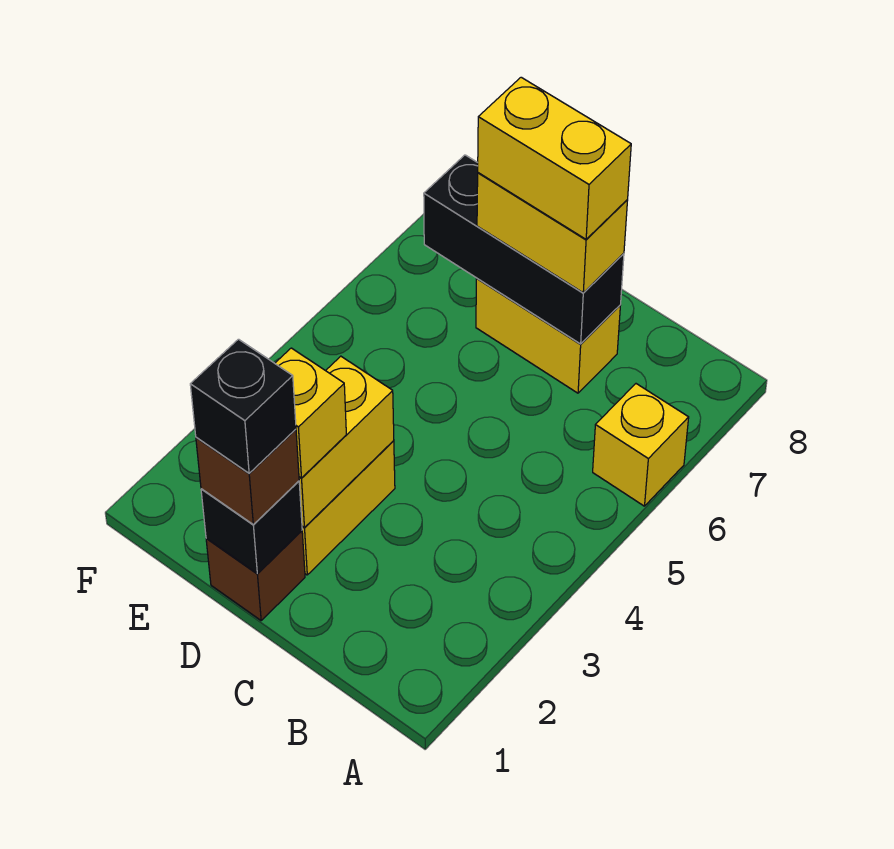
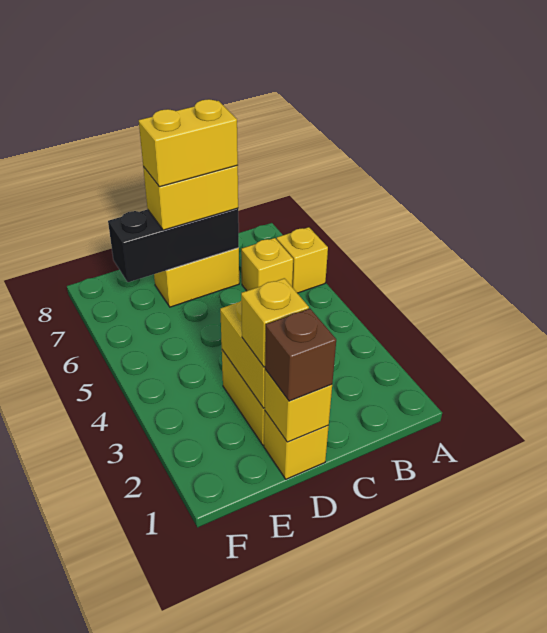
none -> yellow 1x1 brick [241,238,293,291]
brown 1x1 brick [206,531,305,620] -> yellow 1x1 brick [264,411,329,479]
black 1x1 brick [201,481,302,573] -> yellow 1x1 brick [265,370,332,442]
black 1x1 brick [190,339,296,473] -> none

